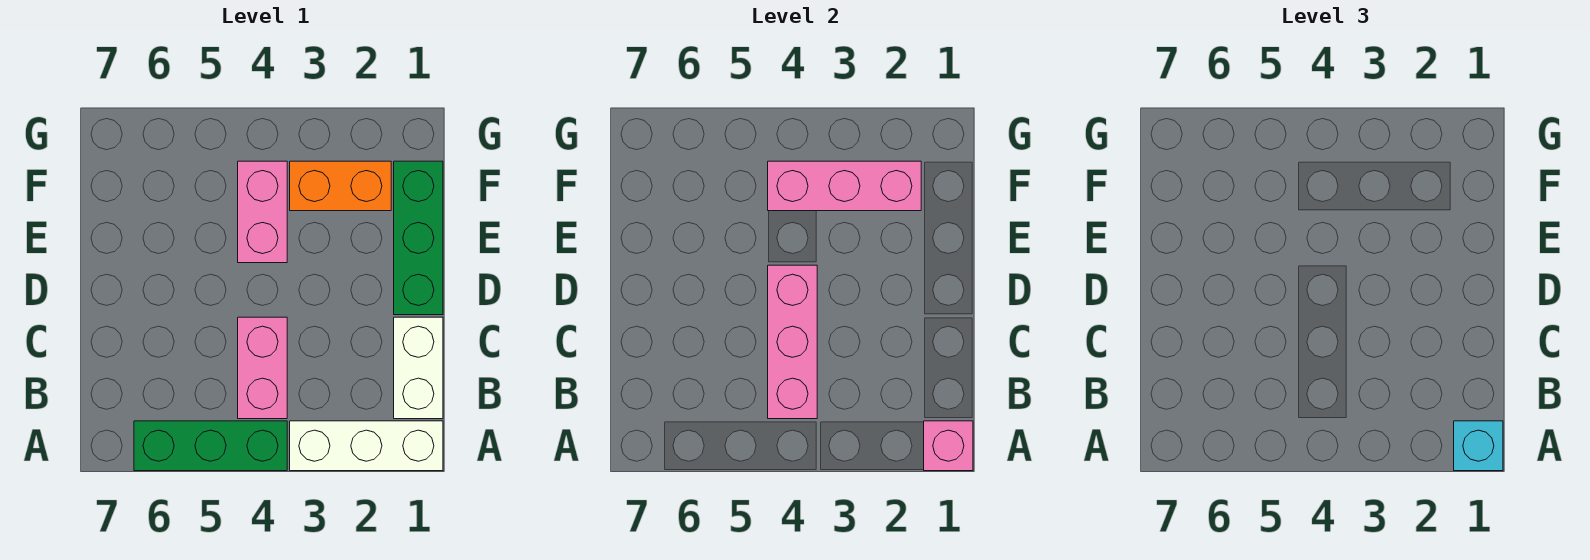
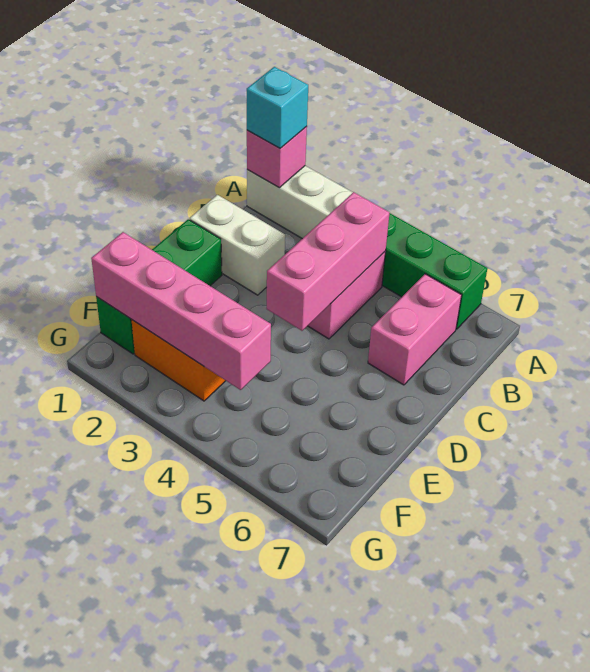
white 1x2 brick [394,317,443,419] -> white 1x2 brick turned to [190,195,285,295]
pink 1x2 brick [238,161,287,263] -> pink 1x2 brick moved to [368,274,462,385]
pink 1x3 brick [768,161,921,211] -> pink 1x4 brick [91,232,271,390]

